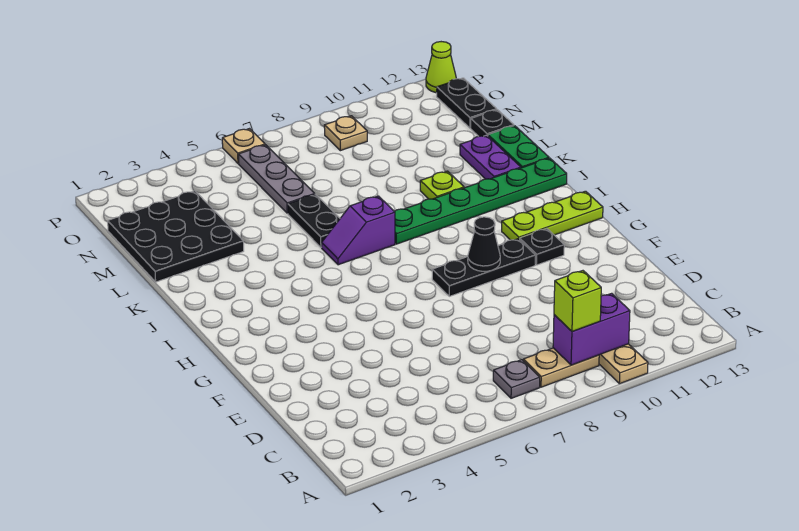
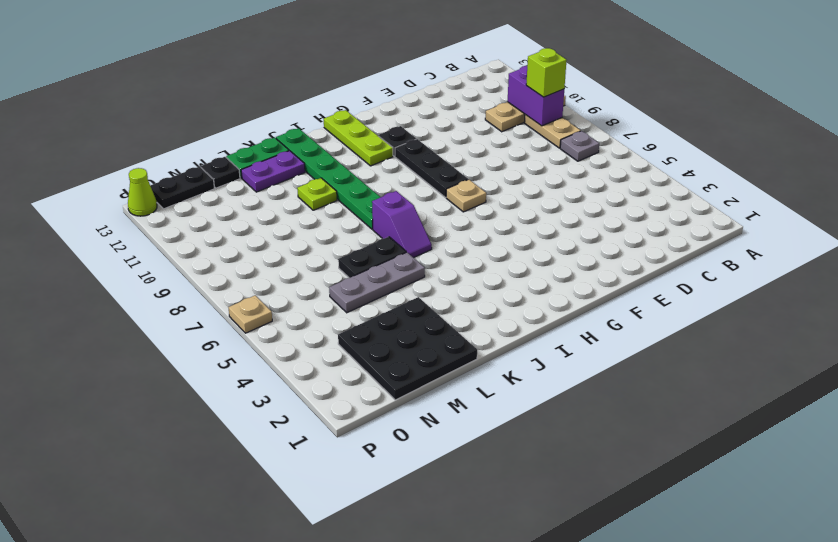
black 1x1 cone [468,217,500,271] -> none
grey 1x3 plate [238,145,315,213] -> grey 1x3 plate moved to [329,252,425,313]
tan 1x1 plate [324,116,367,151] -> tan 1x1 plate moved to [446,180,486,212]

